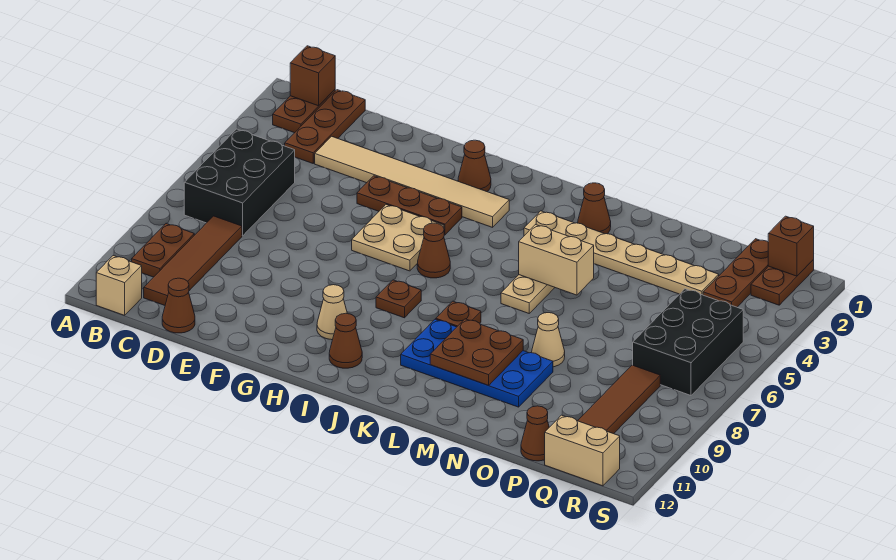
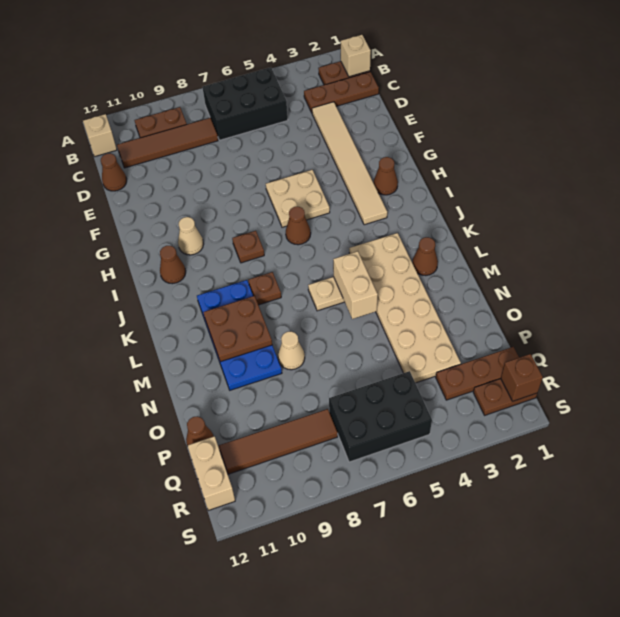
brown 1x1 brick [290,46,335,106] -> tan 1x1 brick [341,35,371,77]
brown 1x3 plate [357,176,462,235] -> none
tan 1x6 plate [524,211,719,295] -> tan 2x6 plate [349,233,461,383]

